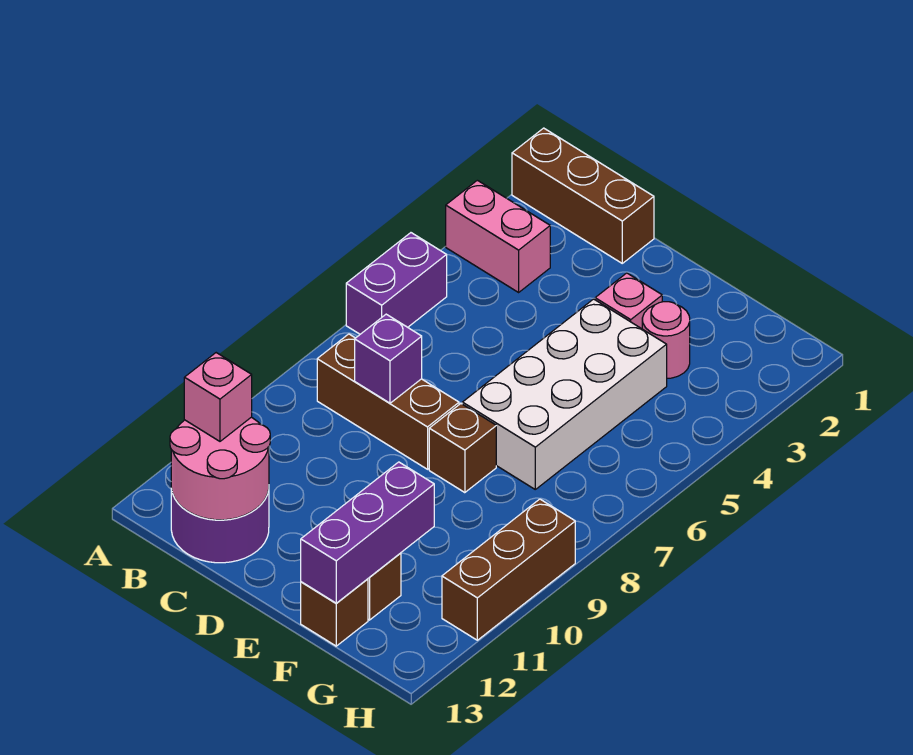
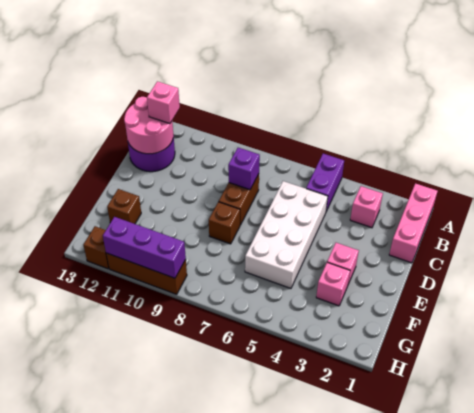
brown 1x3 brick [512,128,654,263] -> pink 1x3 brick [389,183,437,263]
pink 1x2 brick [446,180,550,292] -> pink 1x1 brick [350,186,383,228]
purple 1x2 brick [346,233,447,334] -> purple 1x2 brick turned to [306,154,344,211]
brown 1x3 brick [317,334,459,469] -> brown 1x2 brick [219,174,259,225]
white 2x4 brick [462,299,667,489] -> white 2x4 brick turned to [245,181,328,288]
pink 1x1 round brick [642,302,690,378] -> pink 1x1 brick [316,262,350,306]
purple 1x3 brick [301,462,434,603] -> purple 1x3 brick moved to [103,217,186,278]
brown 1x1 brick [301,579,368,646] -> brown 1x1 brick moved to [83,226,109,269]

